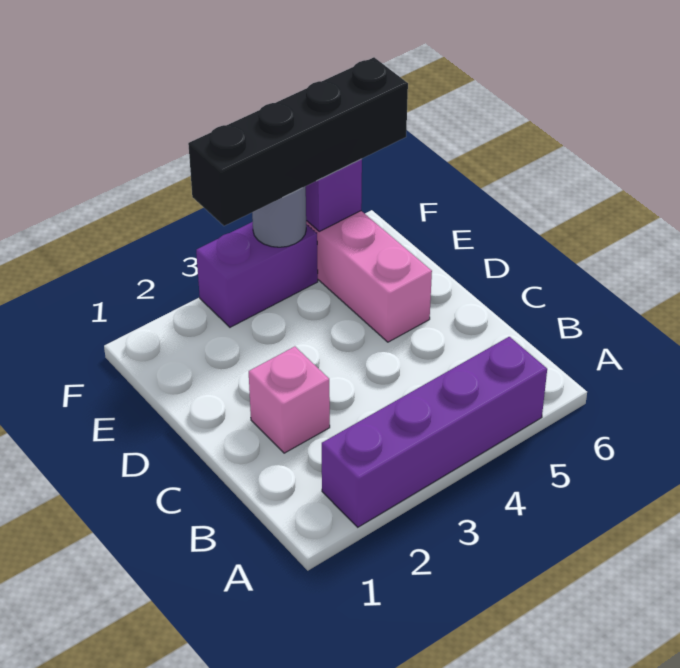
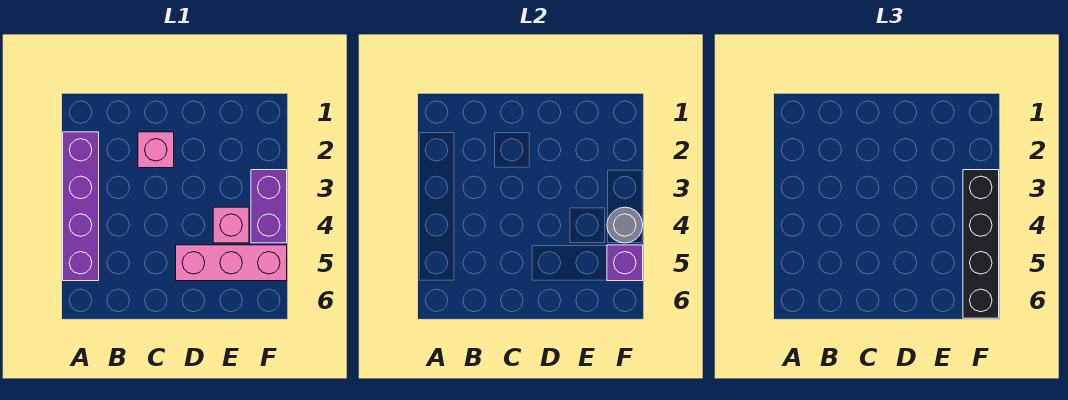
none -> pink 1x1 brick [213,207,249,243]

